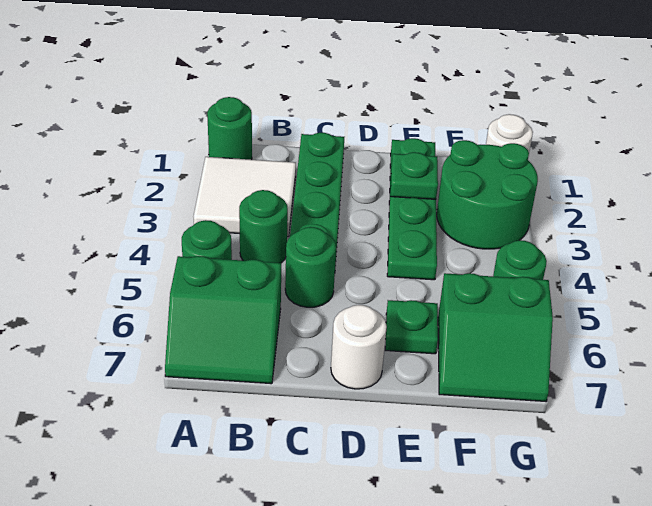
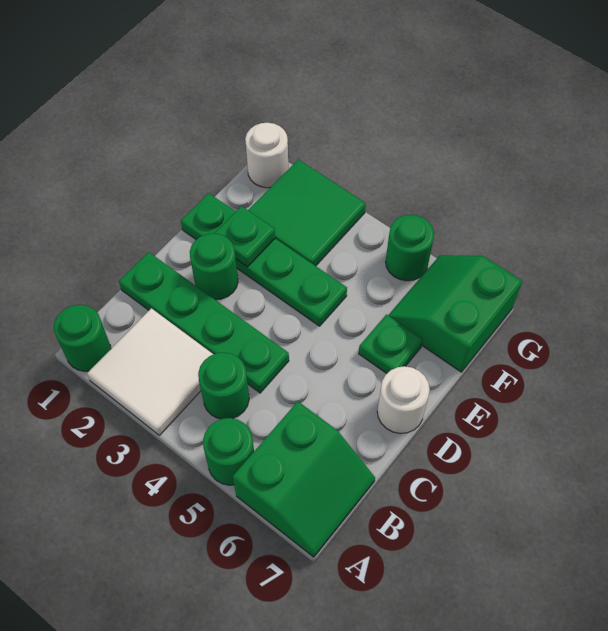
green 1x1 round brick [285,227,336,307] -> green 1x1 round brick moved to [190,233,238,300]
green 2x2 round brick [437,140,538,249] -> green 2x2 tile [248,160,366,266]
green 2x2 slope [438,273,553,401] -> green 2x2 slope turned to [388,255,522,372]

